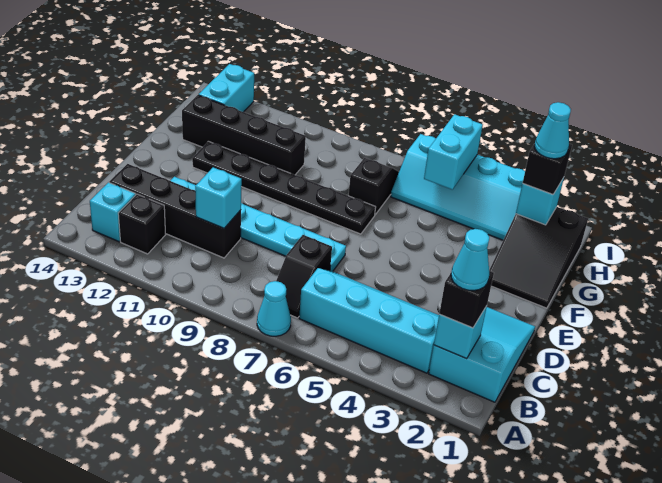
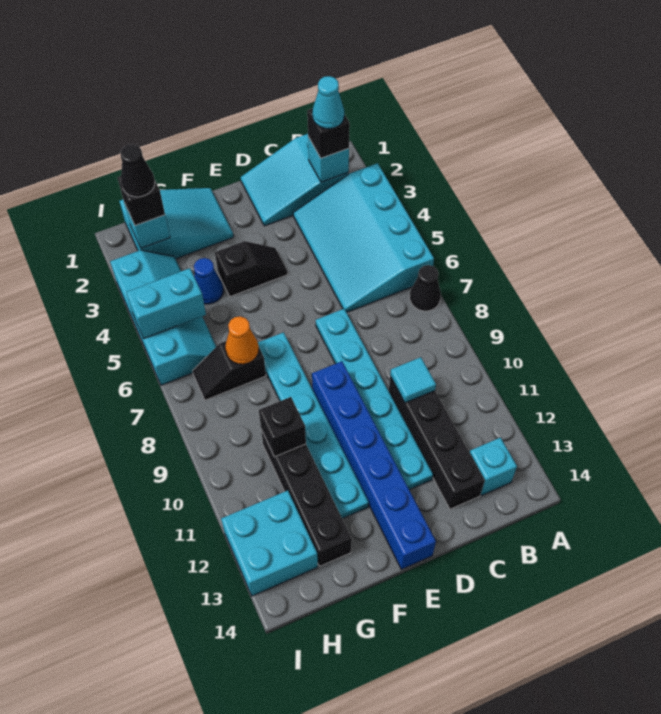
cyan 1x1 cone [257,281,291,336] -> black 1x1 cone [410,265,441,311]
cyan 2x4 slope [299,268,439,373] -> cyan 3x4 slope [293,163,434,312]
black 1x2 slope [276,235,332,318] -> black 1x2 slope moved to [215,241,288,297]
black 1x1 brick [118,194,166,254] -> black 1x1 brick moved to [259,397,306,457]
cyan 1x1 brick [195,167,242,228] -> cyan 1x1 tile [390,357,436,403]
none -> blue 1x6 brick [312,361,436,569]
black 2x3 slope [489,207,588,308] -> cyan 2x3 slope [119,188,234,259]
black 1x6 plate [192,141,376,234] -> cyan 1x6 plate [258,332,369,519]
none -> blue 1x1 cone [194,258,223,304]
none -> orange 1x1 cone [225,316,259,364]
cyan 1x1 cone [534,102,571,159] -> black 1x1 cone [120,144,155,197]
cyan 1x2 brick [199,64,254,112] -> cyan 2x2 brick [221,490,318,596]

